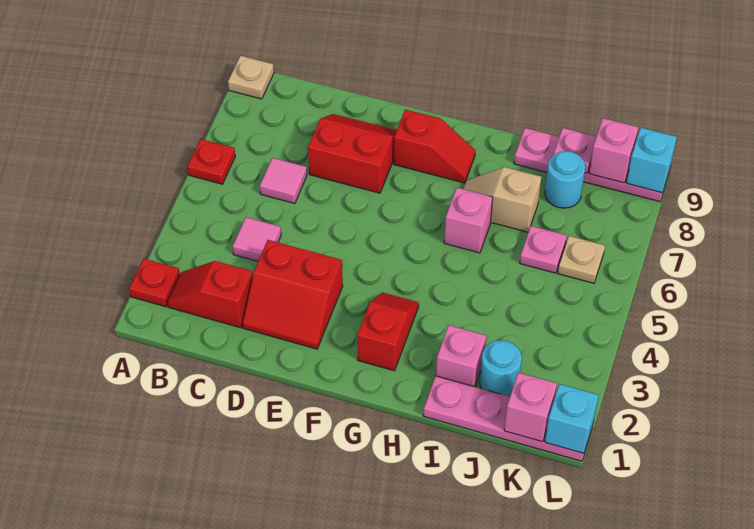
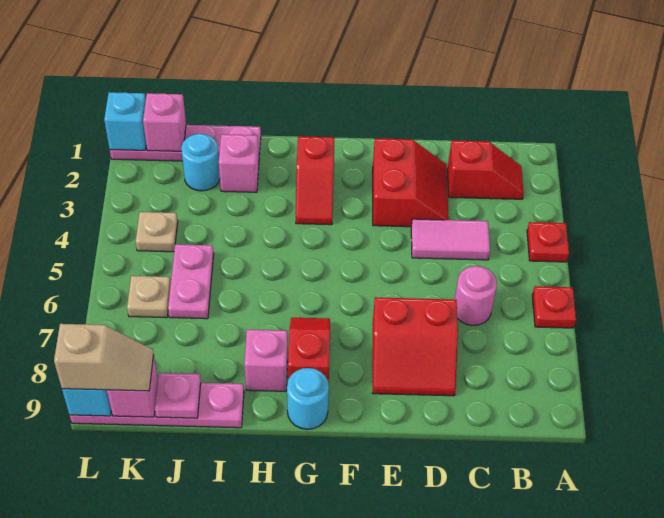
red 1x1 plate [129,259,180,307] -> red 1x1 plate moved to [527,222,569,262]
tan 1x1 plate [228,56,274,99] -> tan 1x1 plate moved to [136,212,178,252]
pink 1x1 tile [233,217,281,261] -> pink 1x2 tile [411,219,490,260]
pink 1x1 tile [260,158,307,204] -> pink 1x1 round brick [455,266,497,325]
red 2x2 slope [243,240,343,349] -> red 2x2 slope turned to [373,138,449,227]
red 1x2 slope [394,109,476,183] -> red 1x2 slope turned to [288,318,330,384]
pink 1x1 brick [444,188,493,253] -> pink 1x1 brick moved to [244,330,288,391]
tan 1x2 slope [463,167,541,232] -> tan 1x2 slope moved to [54,324,154,391]
pink 1x1 plate [520,226,567,273] -> pink 1x2 plate [168,244,214,319]
cyan 1x1 round brick [545,151,585,208] -> cyan 1x1 round brick moved to [287,368,329,429]

